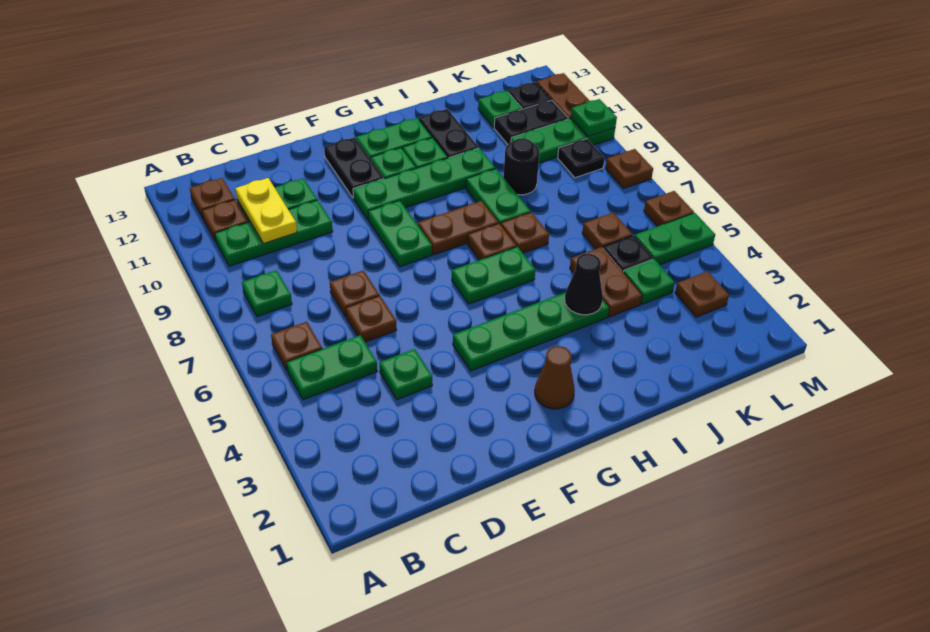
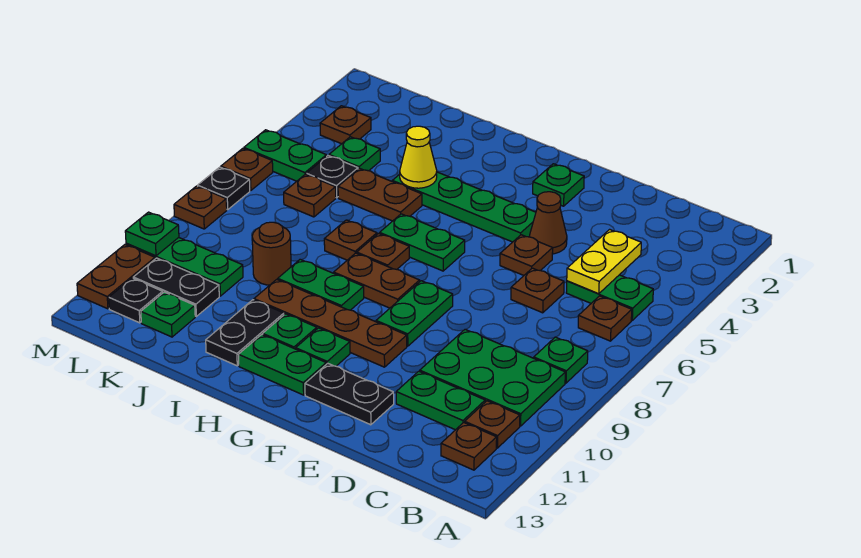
green 1x3 plate [215,200,333,266] -> green 2x3 plate [420,330,565,426]
yellow 1x2 plate [235,178,297,244] -> yellow 1x2 plate moved to [567,229,641,294]
green 1x1 plate [379,349,432,400] -> green 1x1 plate moved to [533,164,584,206]
brown 1x1 plate [330,270,379,316] -> brown 1x1 plate moved to [500,235,553,275]
green 1x4 plate [353,148,495,220] -> brown 1x4 plate [254,279,407,367]
black 1x2 plate [324,137,384,197] -> black 1x2 plate turned to [305,363,394,425]
brown 1x1 cone [535,346,575,409] -> brown 1x1 cone moved to [529,192,567,254]
black 1x1 cone [565,253,603,315] -> yellow 1x1 cone [400,126,437,188]
green 1x2 plate [466,169,531,225] -> green 1x2 plate turned to [278,259,364,310]
brown 1x2 plate [570,247,642,317] -> brown 1x2 plate turned to [338,168,422,221]
black 1x1 round brick [503,138,539,195] -> brown 1x1 round brick [252,222,291,285]
black 1x1 plate [558,139,604,178] -> black 1x1 plate moved to [198,167,250,210]

